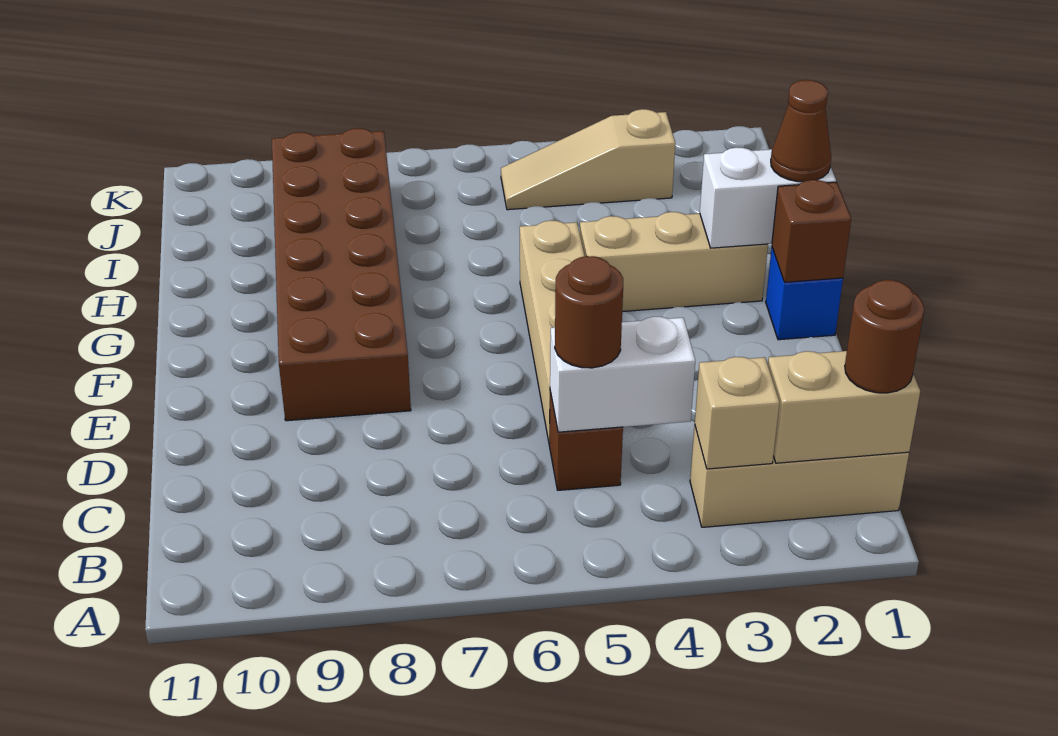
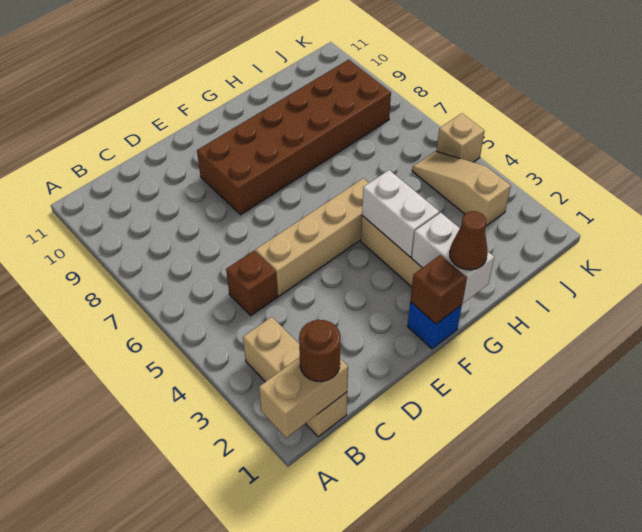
tan 1x2 brick [768,351,920,463] -> tan 1x2 brick turned to [259,357,348,438]
tan 1x1 brick [695,357,780,469] -> tan 1x1 brick moved to [436,113,484,162]
white 1x2 brick [550,317,695,432] -> white 1x2 brick moved to [362,170,439,257]
brown 1x1 round brick [555,256,623,368] -> none

